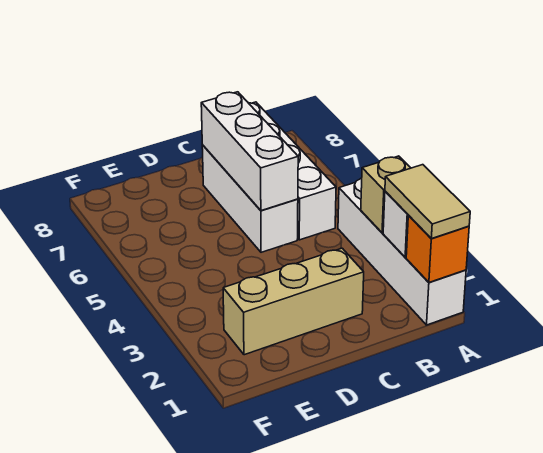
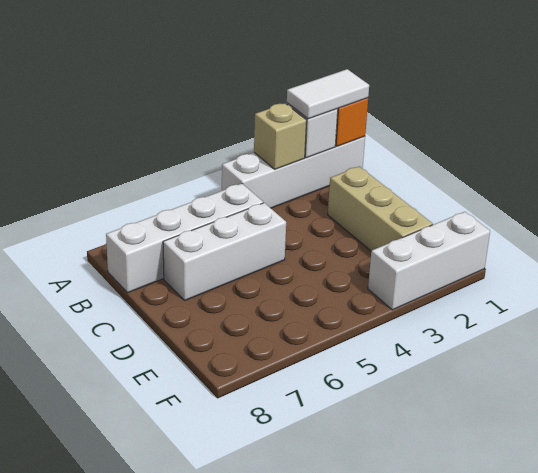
tan 1x2 tile [385,165,470,239] -> white 1x2 tile [287,69,369,119]
white 1x3 brick [201,92,298,211] -> white 1x3 brick moved to [368,212,490,310]

